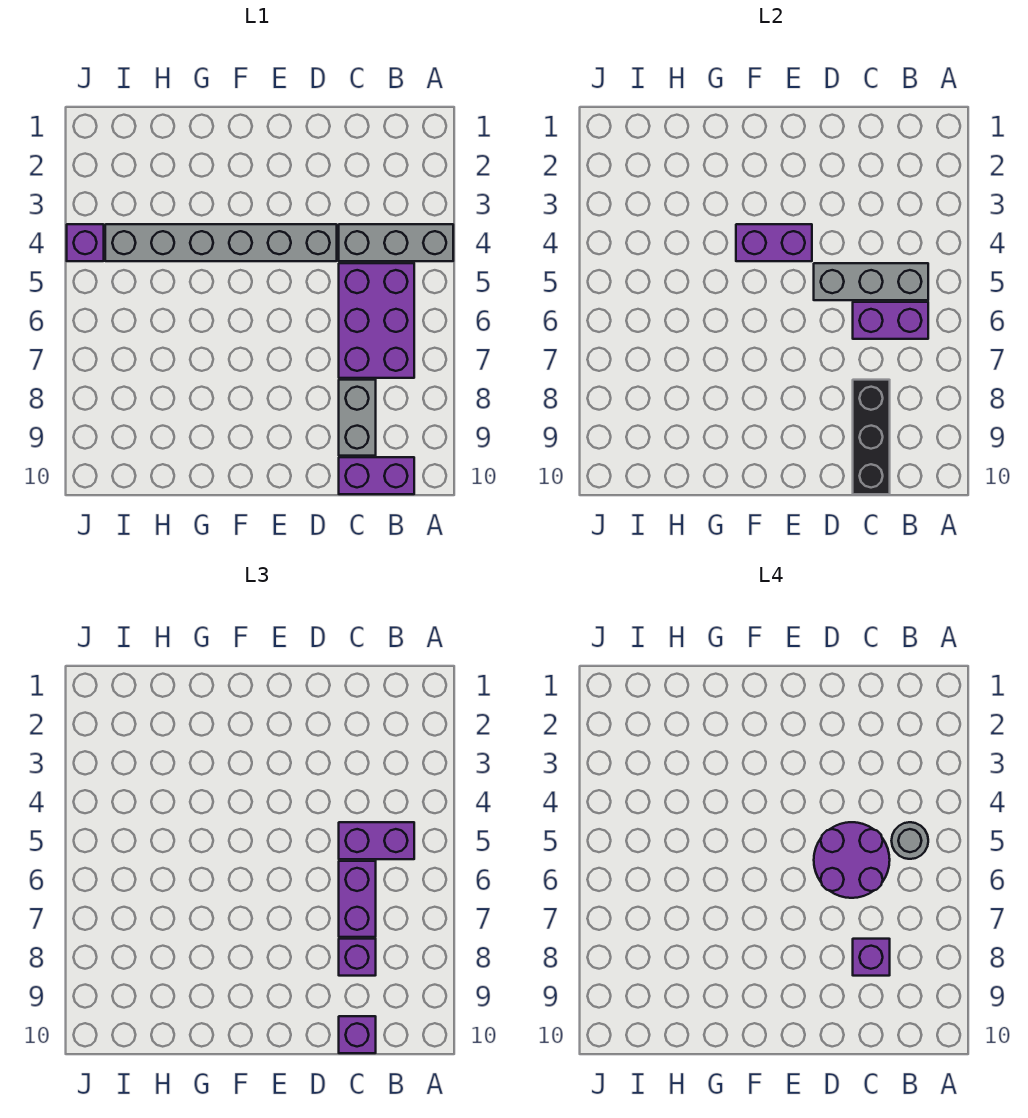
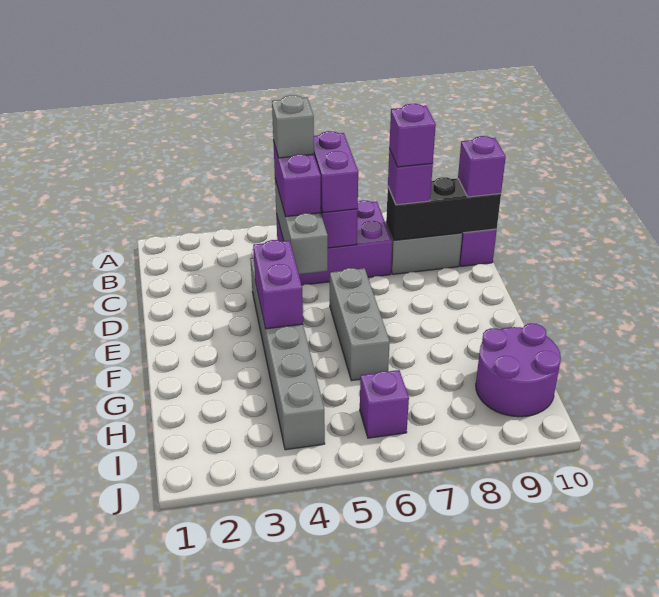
grey 1x3 brick [339,224,453,261] -> grey 1x3 brick moved to [330,268,390,381]
grey 1x1 round brick [891,822,928,859] -> grey 1x1 brick [272,95,314,158]
purple 2x2 round brick [814,822,890,898] -> purple 2x2 round brick moved to [476,323,561,417]
purple 1x2 brick [339,861,376,937] -> purple 1x2 brick turned to [314,131,358,213]
purple 1x1 brick [67,224,104,261] -> purple 1x1 brick moved to [360,370,409,438]

